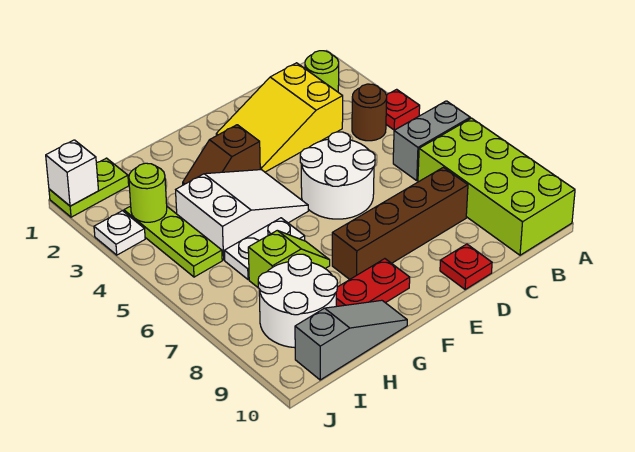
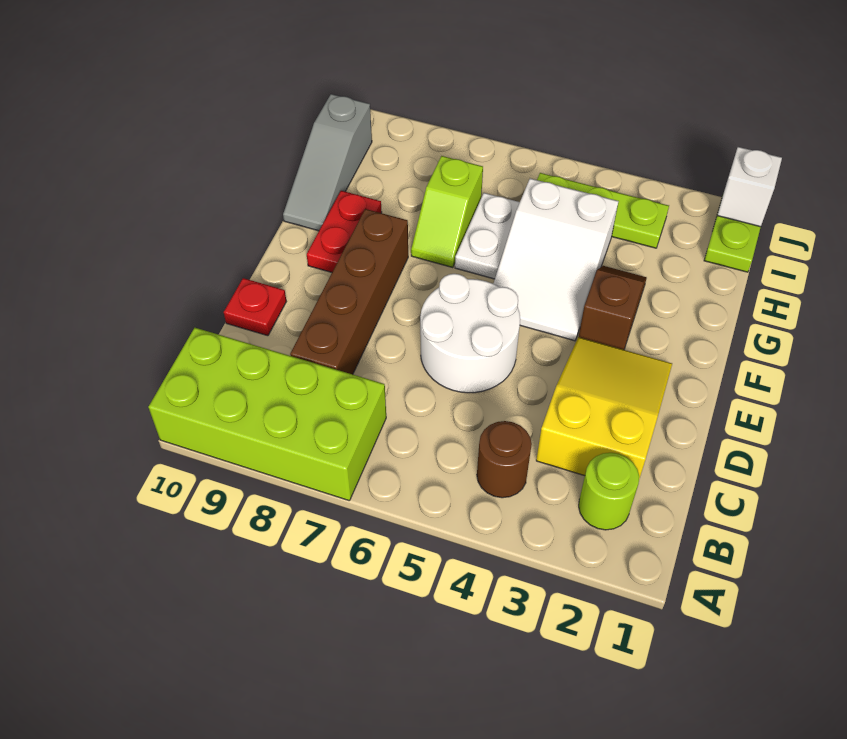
red 1x1 plate [386,89,420,130] -> none
grey 1x2 brick [393,101,470,180] -> none
white 2x2 round brick [258,254,337,348] -> none
lime 1x1 round brick [129,163,167,222] -> none
white 1x1 plate [94,211,145,255] -> none

